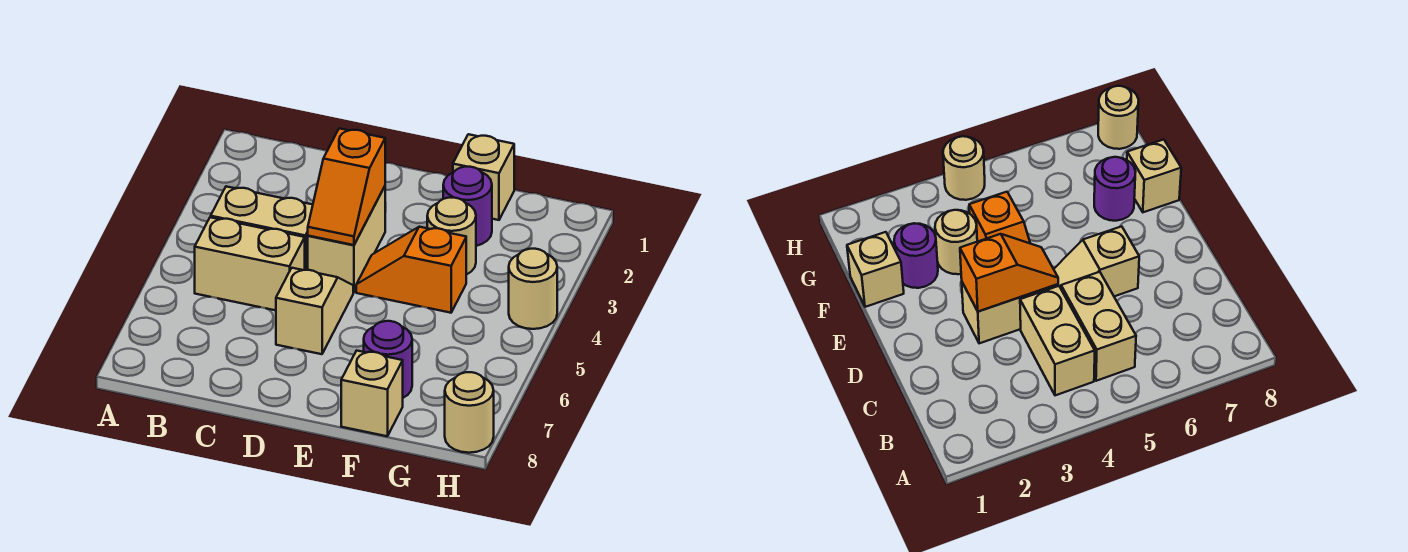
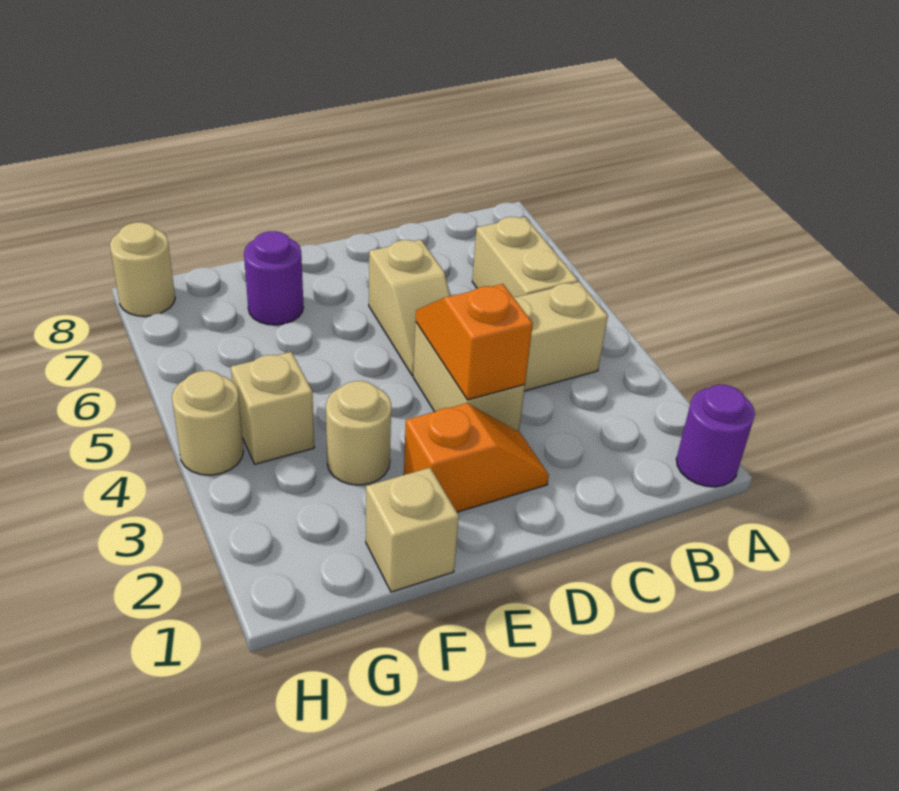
tan 1x2 brick [195,217,305,310] -> tan 1x2 brick turned to [472,217,578,297]
orange 1x2 slope [356,227,466,313] -> orange 1x2 slope moved to [404,403,549,512]
purple 1x1 round brick [443,167,492,246] -> purple 1x1 round brick moved to [676,385,755,487]
tan 1x1 brick [341,351,403,436] -> tan 1x1 brick moved to [231,352,314,464]

